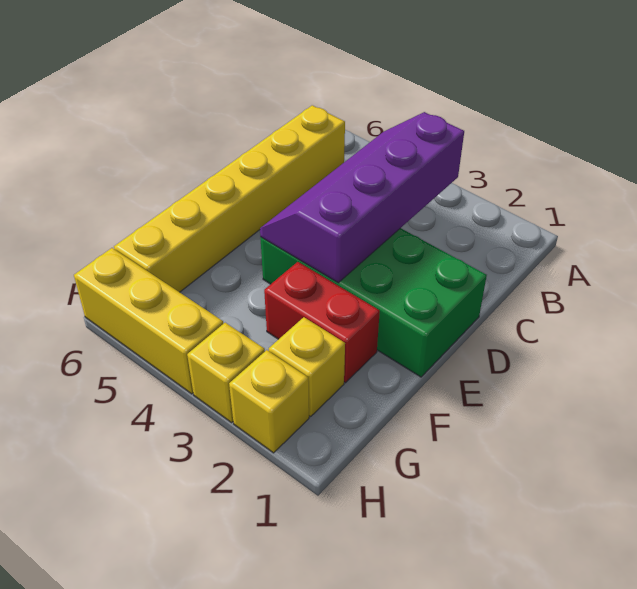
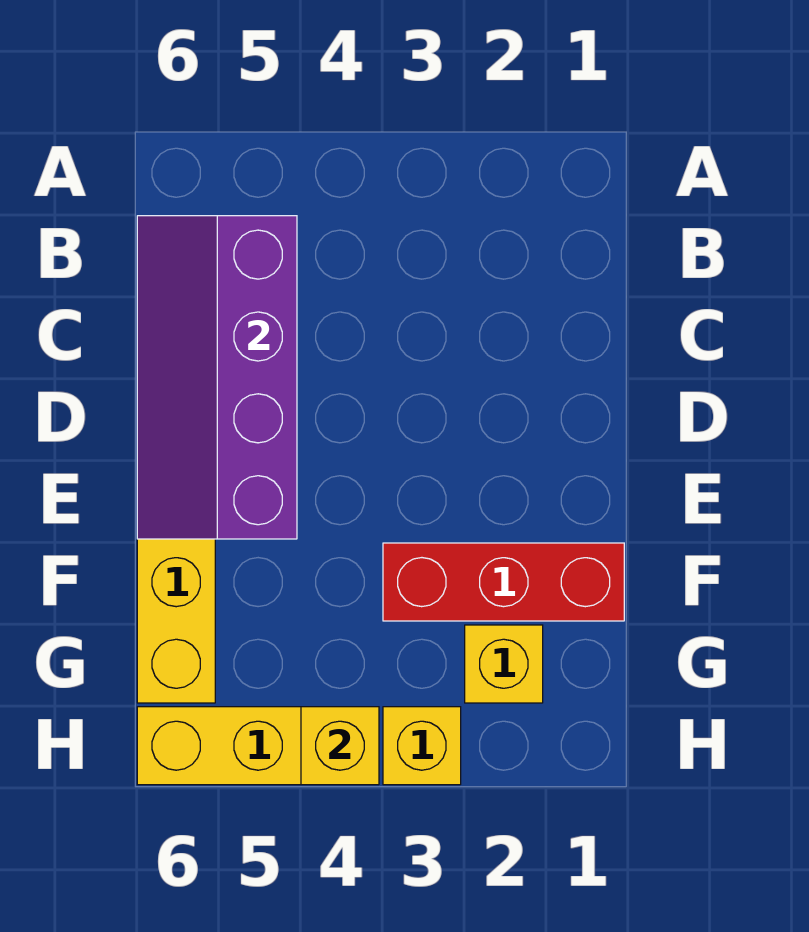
purple 2x4 slope [260,112,464,283] -> purple 2x4 slope moved to [137,216,297,539]
green 2x4 brick [260,228,487,377] -> none
red 1x2 brick [264,262,380,383] -> red 1x3 brick [383,543,624,621]
yellow 1x1 brick [229,350,309,453] -> yellow 1x1 brick moved to [301,707,379,785]

